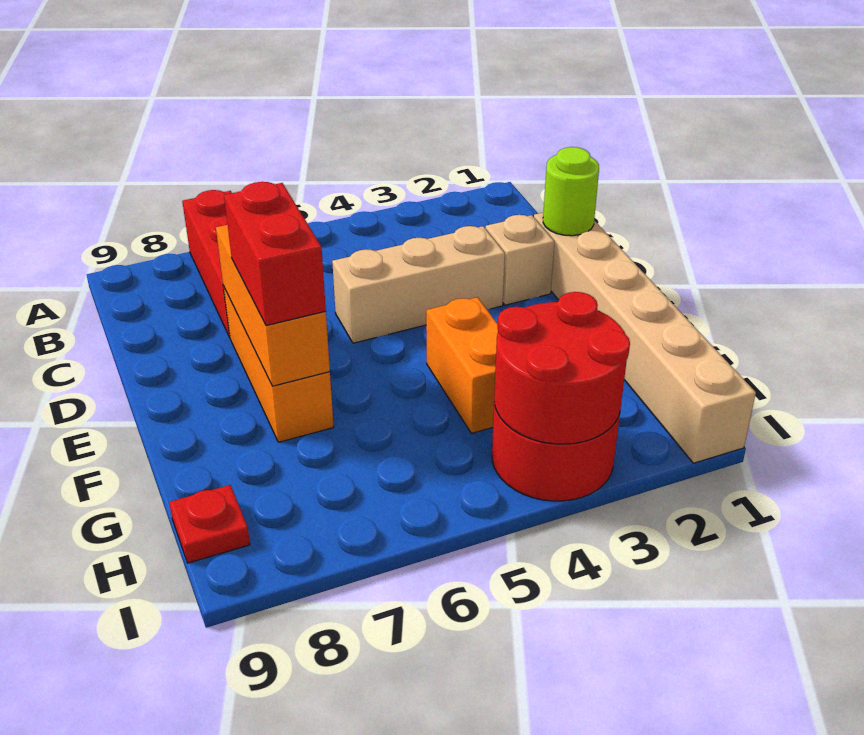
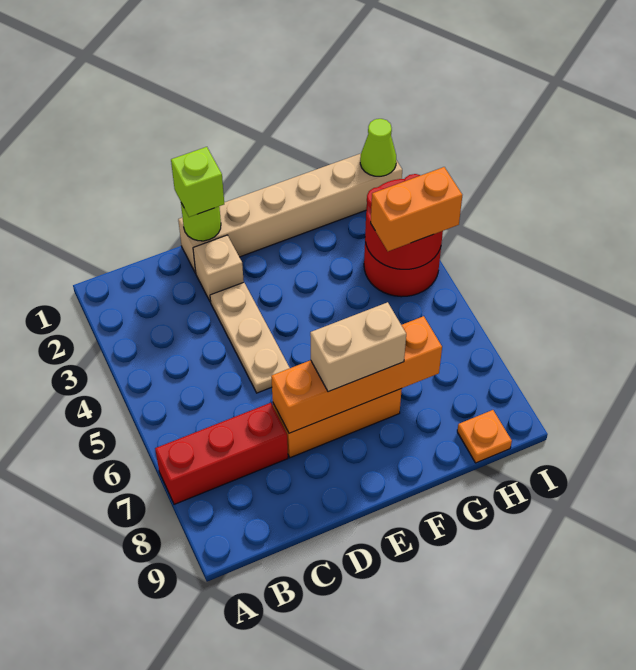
none -> lime 1x1 brick [171,147,224,217]
tan 1x3 brick [332,226,505,343] -> tan 1x3 plate [210,283,290,393]
orange 1x3 brick [216,225,330,386] -> orange 1x4 brick [271,316,442,433]
red 1x2 brick [224,182,326,326] -> tan 1x2 brick [310,302,406,392]
orange 1x2 brick [426,297,498,433] -> orange 1x2 brick moved to [371,167,462,251]
red 1x1 plate [169,485,250,563] -> orange 1x1 plate [457,410,512,463]
none -> lime 1x1 cone [360,119,396,176]

